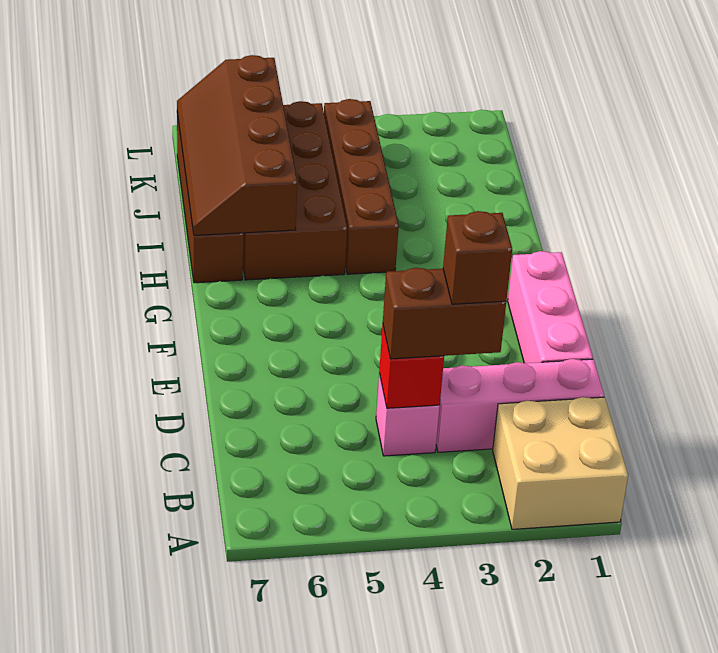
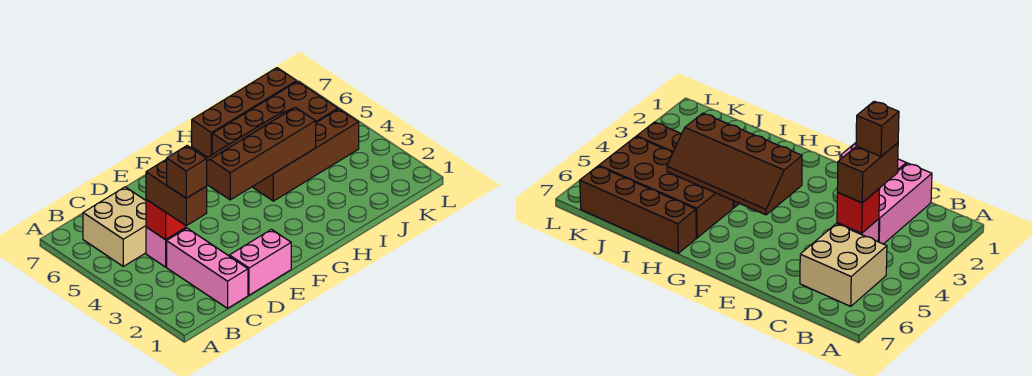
tan 2x2 brick [493,397,628,529] -> tan 2x2 brick moved to [83,187,146,266]
pink 1x3 brick [508,251,593,363] -> pink 1x2 brick [229,229,291,295]
brown 2x4 slope [177,55,297,235] -> brown 2x4 slope moved to [207,107,316,200]

